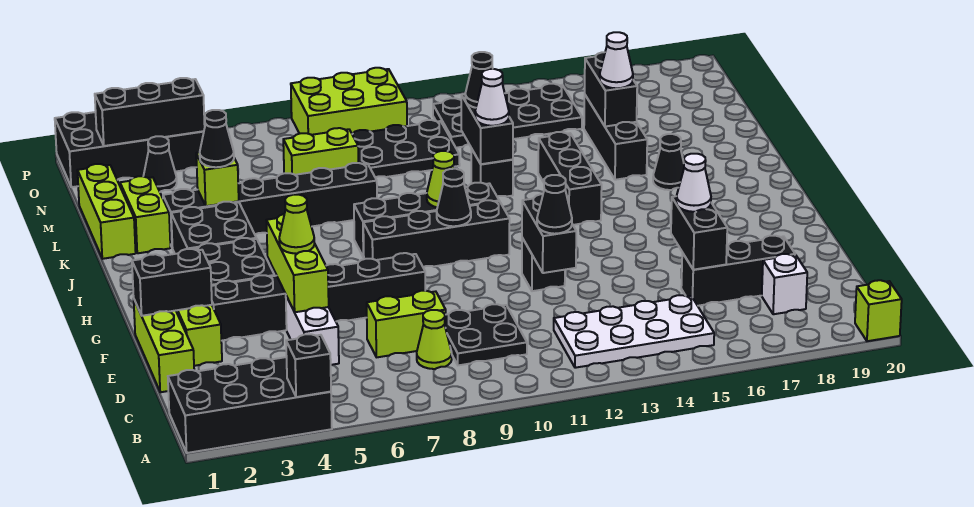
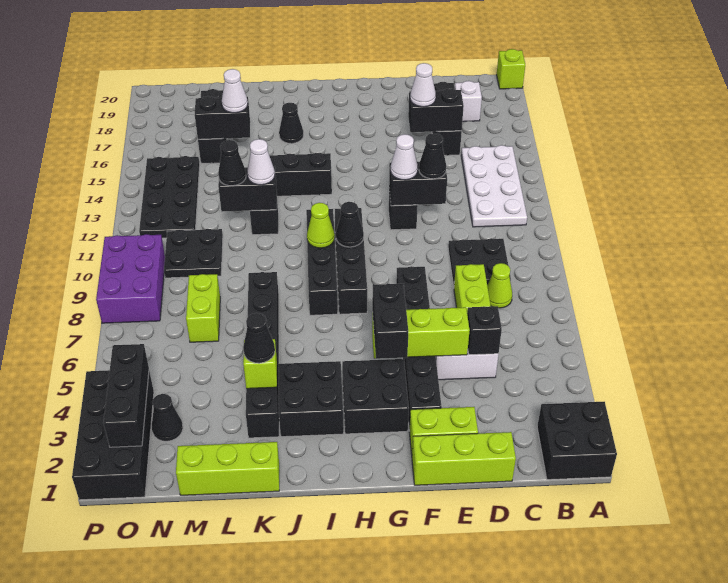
black 2x4 brick [168,357,332,453] -> black 2x2 brick [537,402,617,480]
black 1x1 brick [286,334,331,397] -> black 1x1 brick moved to [467,306,502,355]
black 1x2 brick [132,249,212,316] -> black 1x2 brick moved to [372,284,408,359]
lime 1x1 cone [279,195,314,254] -> none
none -> white 1x1 cone [391,134,418,180]
lime 1x2 brick [120,176,170,253] -> none
black 1x3 brick [584,95,647,180] -> black 1x3 brick turned to [198,89,227,163]
black 2x3 plate [352,120,460,177] -> black 2x2 plate [164,229,223,278]
lime 2x3 brick [291,68,407,135] -> purple 2x3 brick [96,234,165,323]

